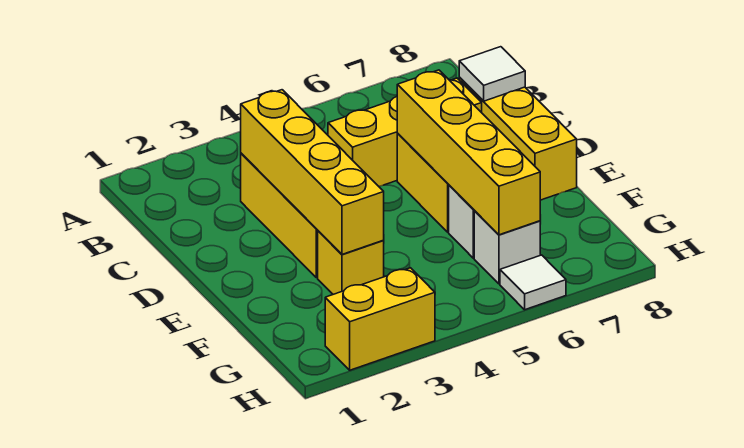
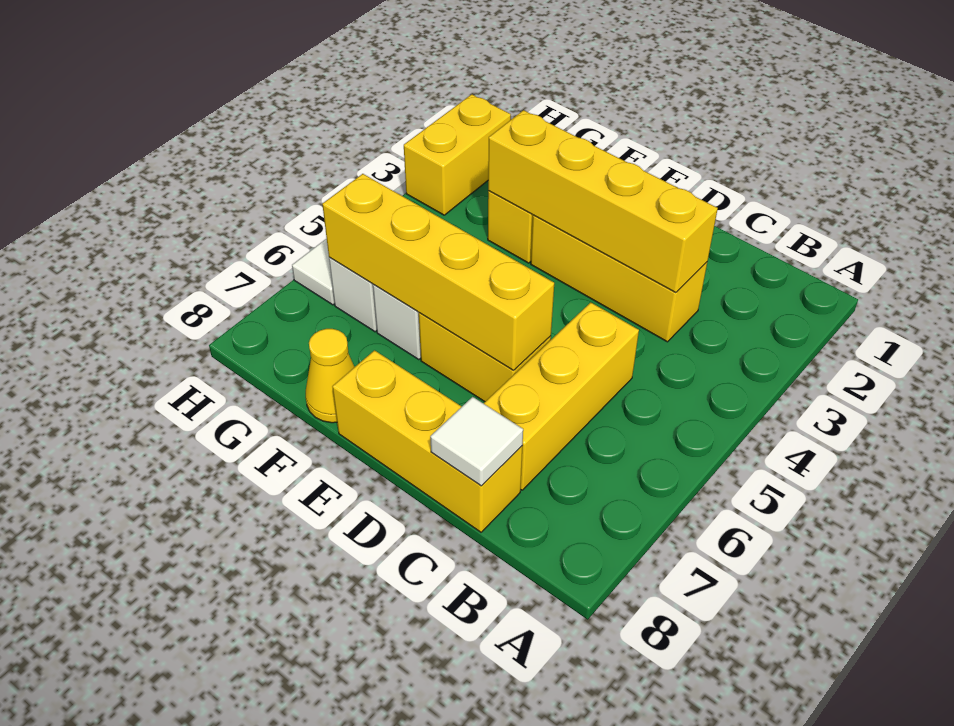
none -> yellow 1x1 cone [306,329,354,423]

